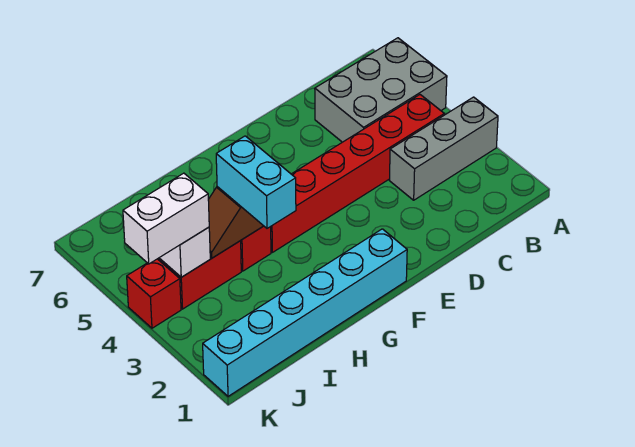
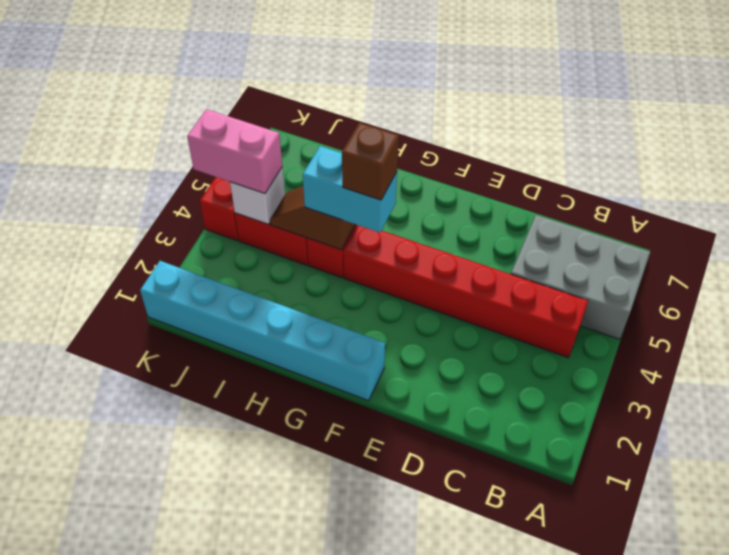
grey 1x3 brick [389,97,498,200] -> none
none -> brown 1x1 brick [342,123,399,200]
cyan 1x2 brick [216,136,296,228] -> cyan 1x2 brick turned to [303,146,397,233]
white 1x2 brick [123,173,209,264] -> pink 1x2 brick [187,109,282,194]

